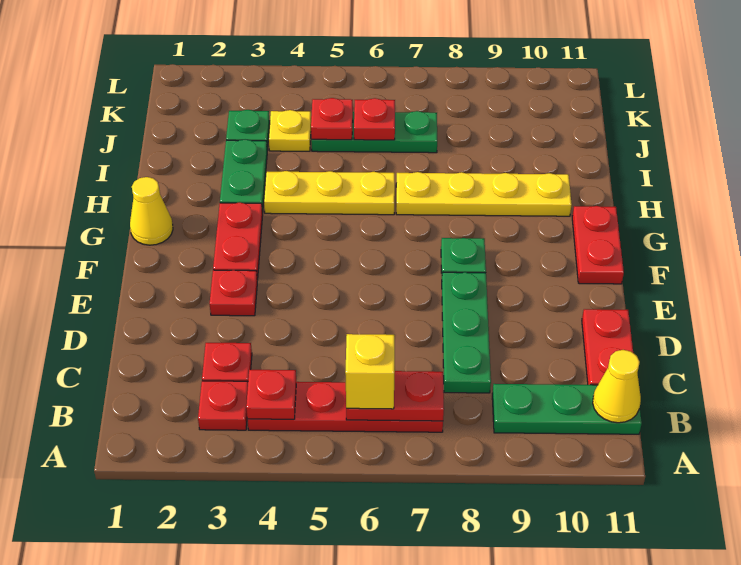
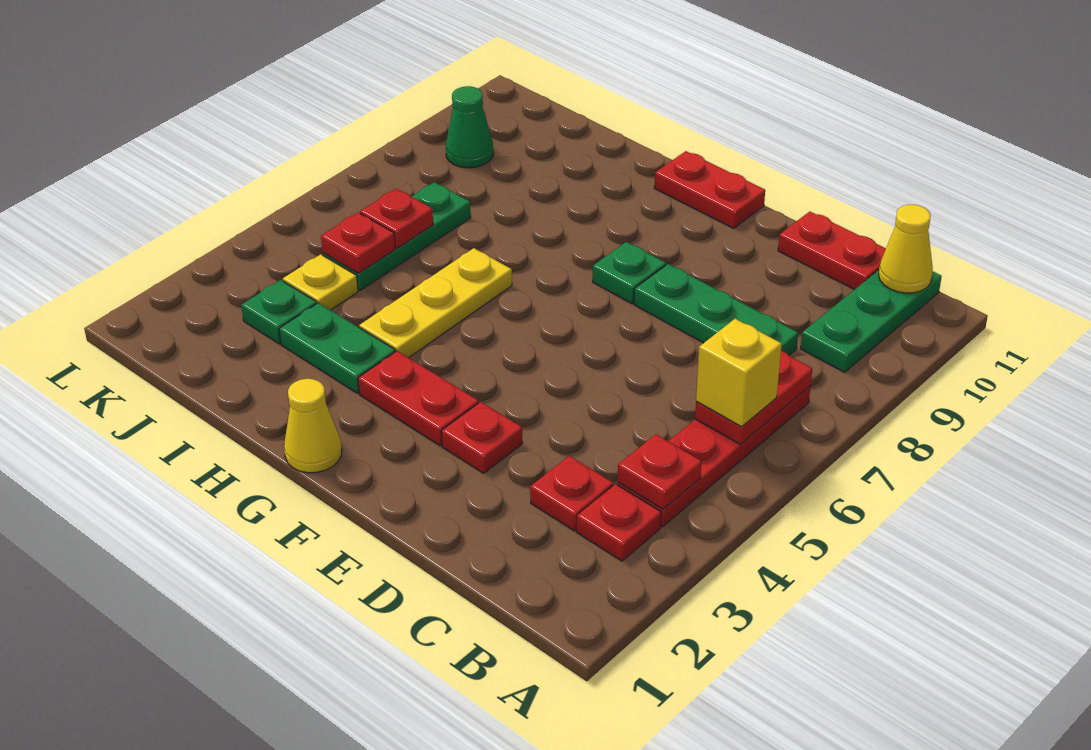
yellow 1x4 plate [396,172,572,216] -> none
none -> green 1x1 cone [446,86,493,168]

